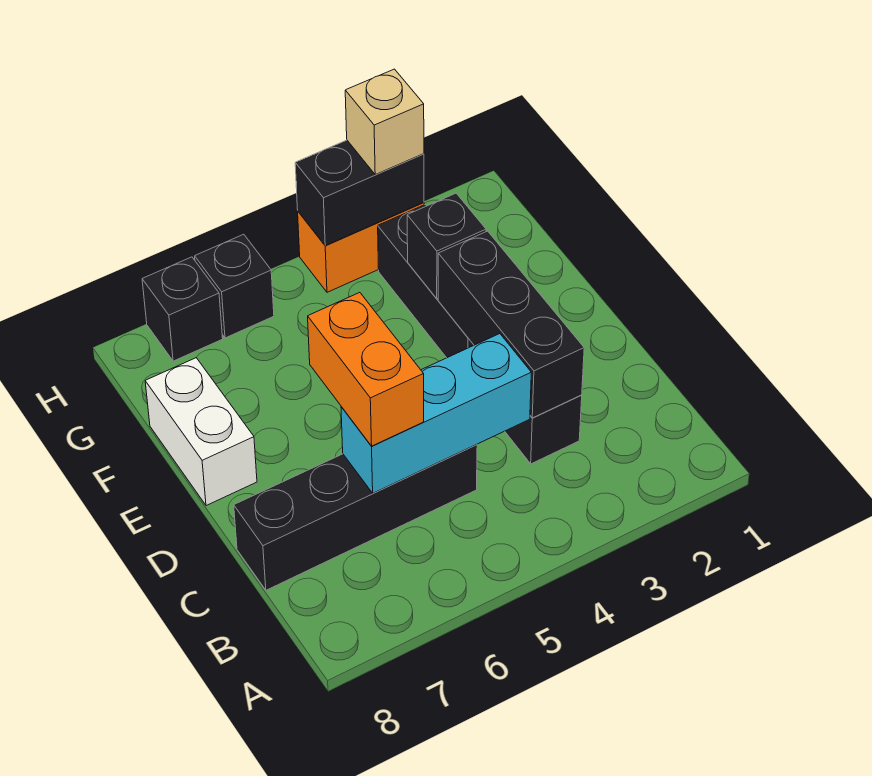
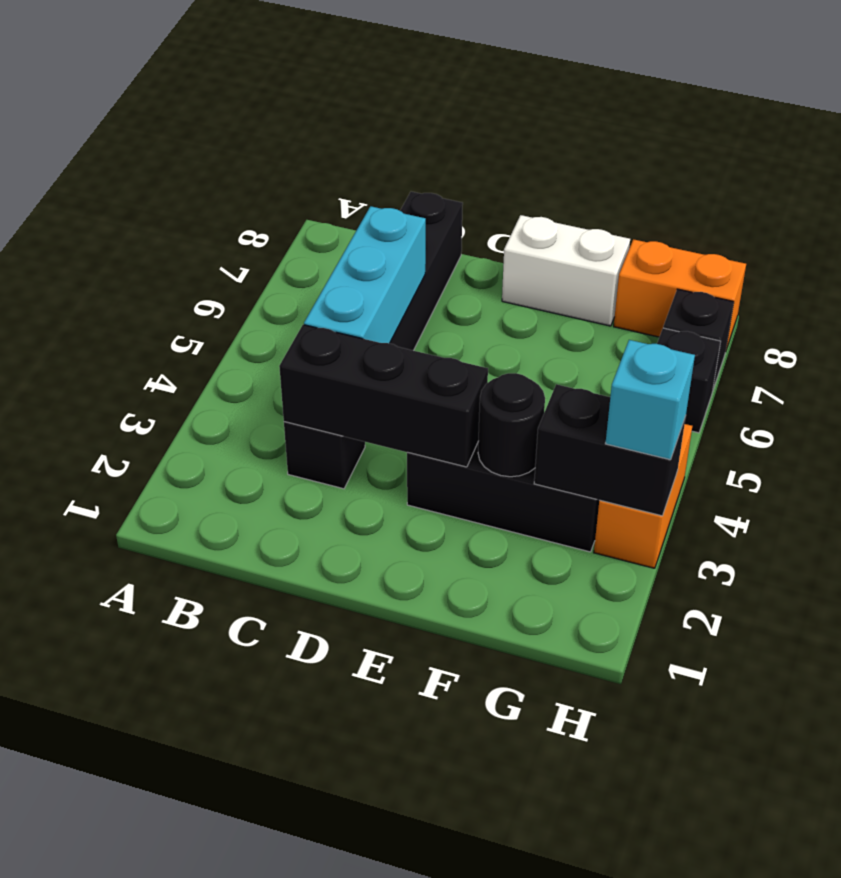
orange 1x2 brick [308,293,424,446] -> orange 1x2 brick moved to [614,239,746,350]
black 1x1 brick [407,193,486,299] -> black 1x1 round brick [478,373,545,477]
black 1x2 brick [295,140,424,246] -> black 1x2 brick turned to [534,384,686,516]
tan 1x1 brick [345,69,424,175] -> cyan 1x1 brick [605,340,695,460]

